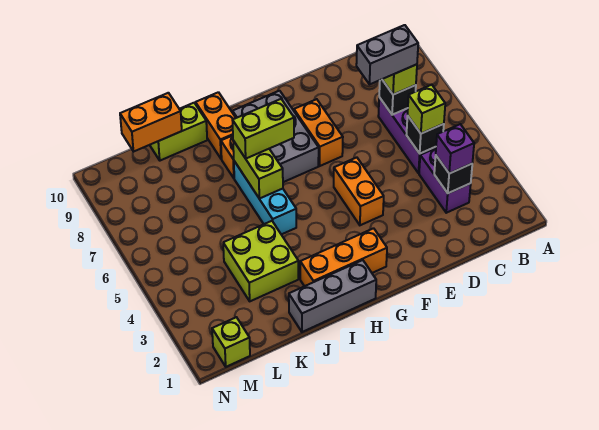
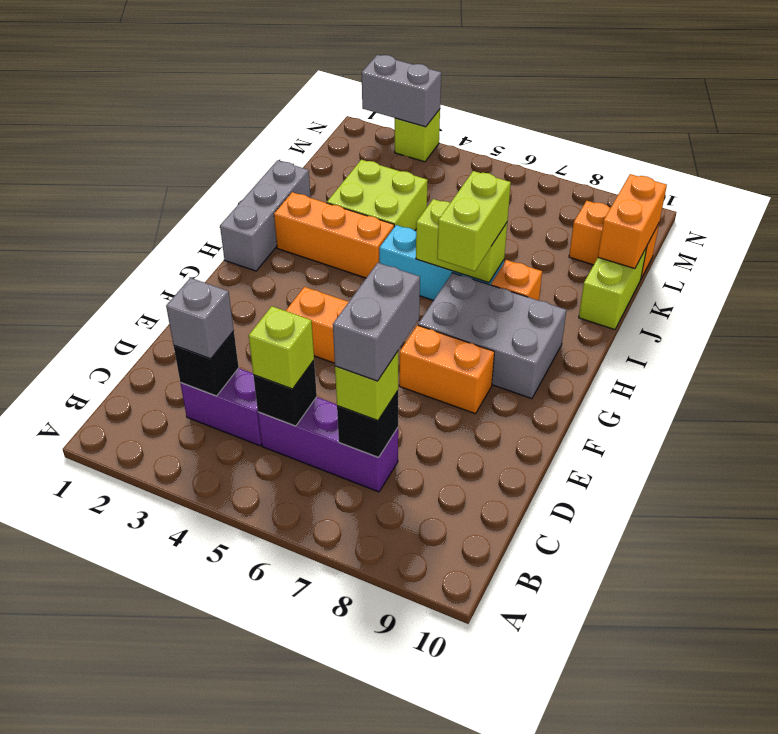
purple 1x1 brick [436,124,474,173] -> grey 1x1 brick [166,278,234,359]
orange 1x3 brick [300,228,387,286] -> orange 1x3 brick turned to [274,192,394,278]
orange 1x2 brick [196,92,236,159] -> orange 1x2 brick moved to [569,201,659,278]
lime 1x1 brick [212,317,250,367] -> lime 1x1 brick moved to [395,109,440,162]
none -> grey 1x2 brick [362,55,441,127]

